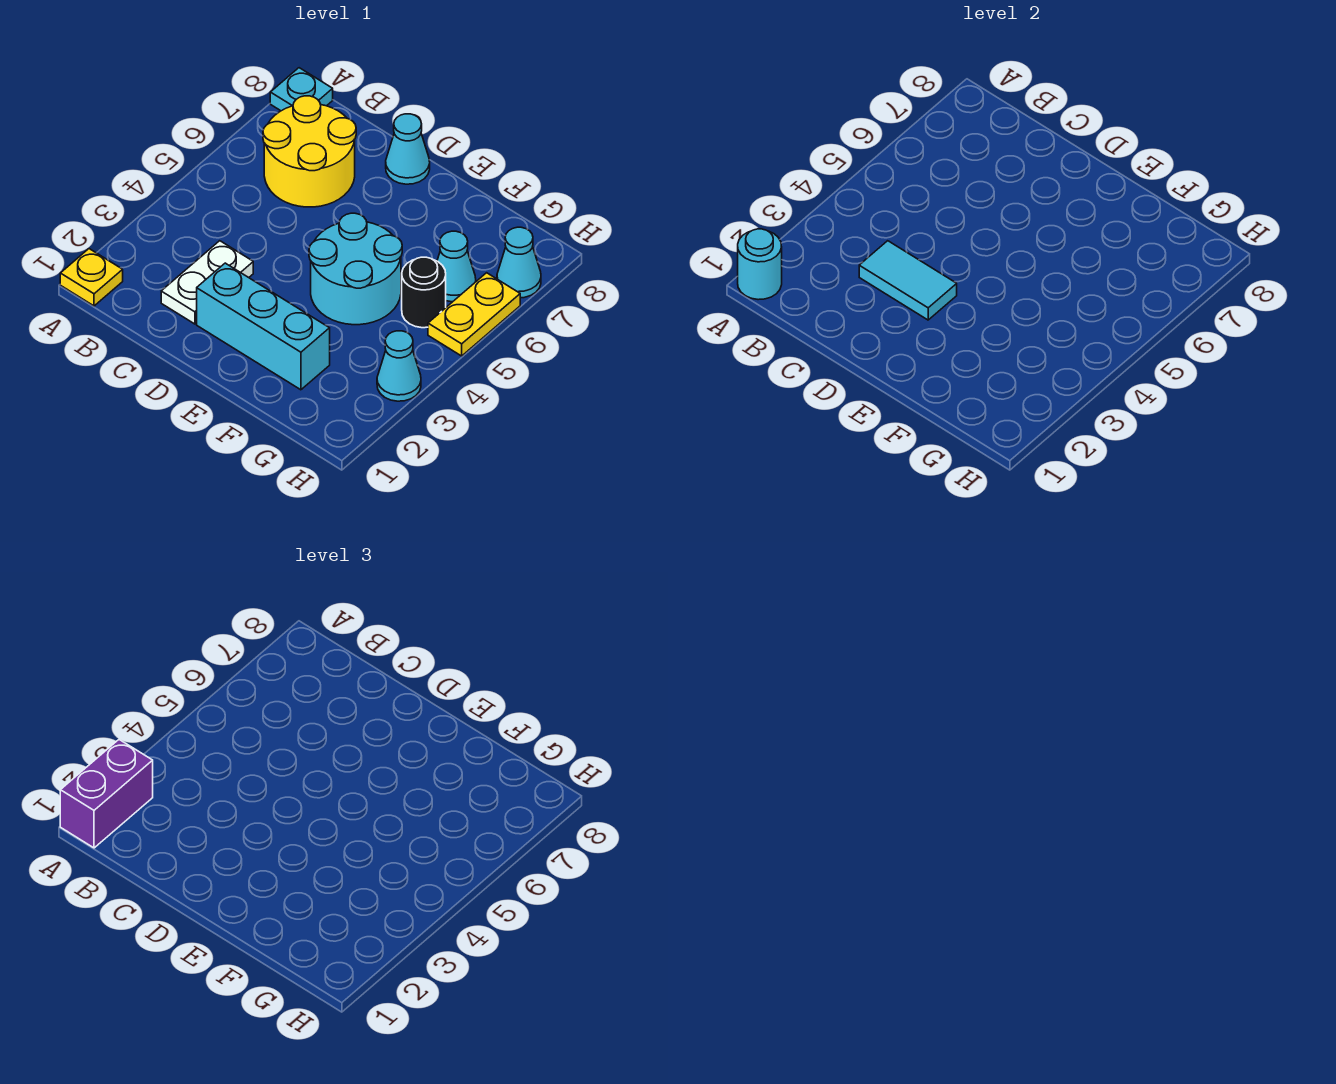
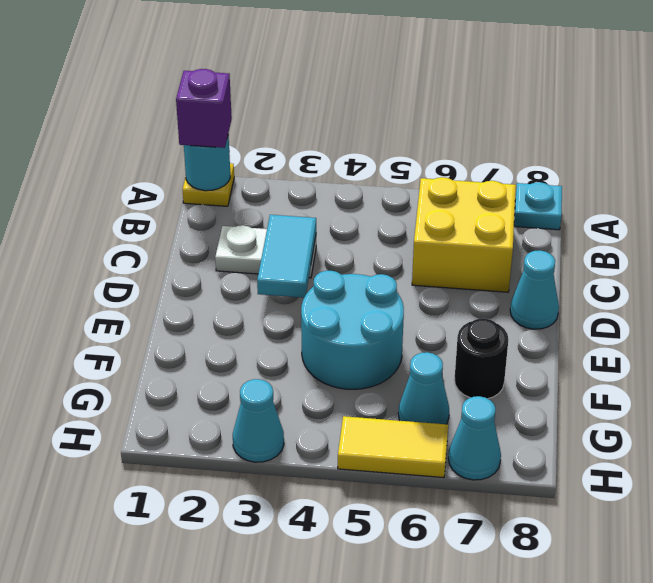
purple 1x2 brick [60,740,153,848] -> purple 1x1 brick [176,69,232,148]
yellow 2x2 round brick [263,96,356,207] -> yellow 2x2 brick [412,177,516,292]
cyan 1x3 brick [197,263,330,390] -> none
black 1x1 round brick [402,257,446,328] -> black 1x1 round brick moved to [454,318,508,399]
yellow 1x2 plate [428,273,520,356] -> yellow 1x2 tile [338,416,448,478]

